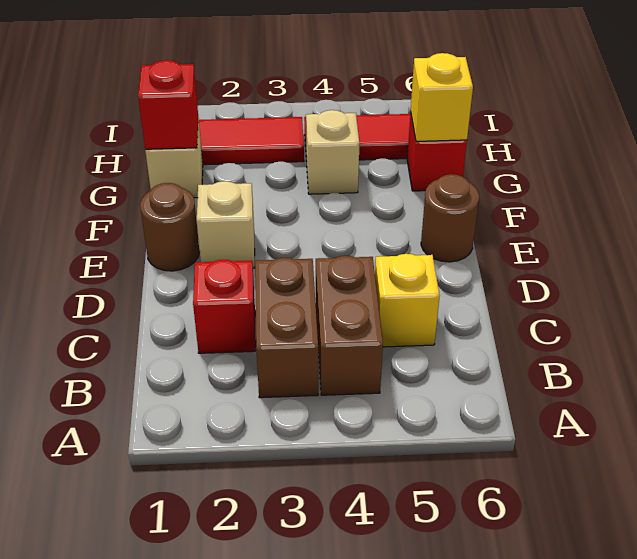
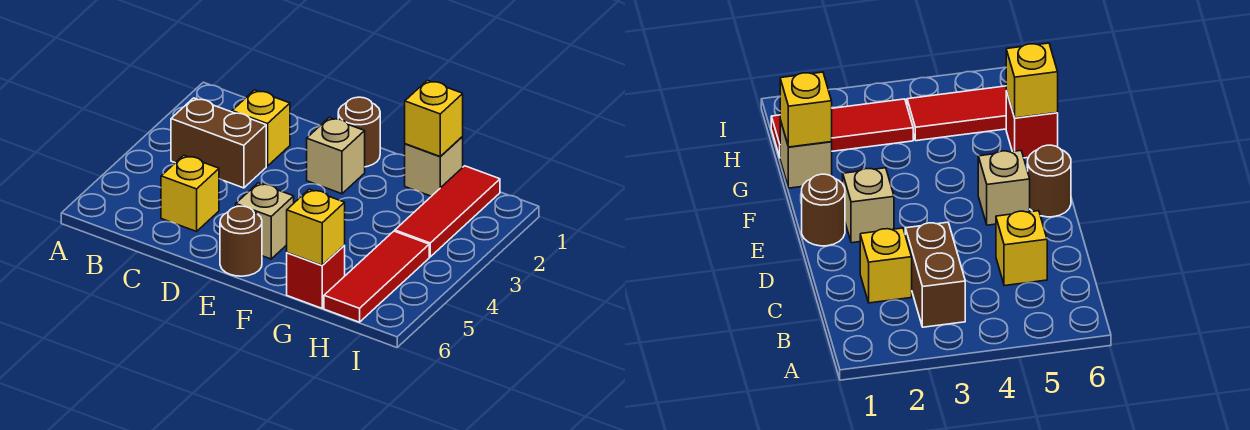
brown 1x2 brick [316,256,383,395] -> none
red 1x1 brick [193,260,256,353] -> yellow 1x1 brick [232,90,290,166]
red 1x1 brick [138,60,198,149] -> yellow 1x1 brick [405,80,463,157]
tan 1x1 brick [306,110,359,194] -> tan 1x1 brick moved to [236,183,294,259]

